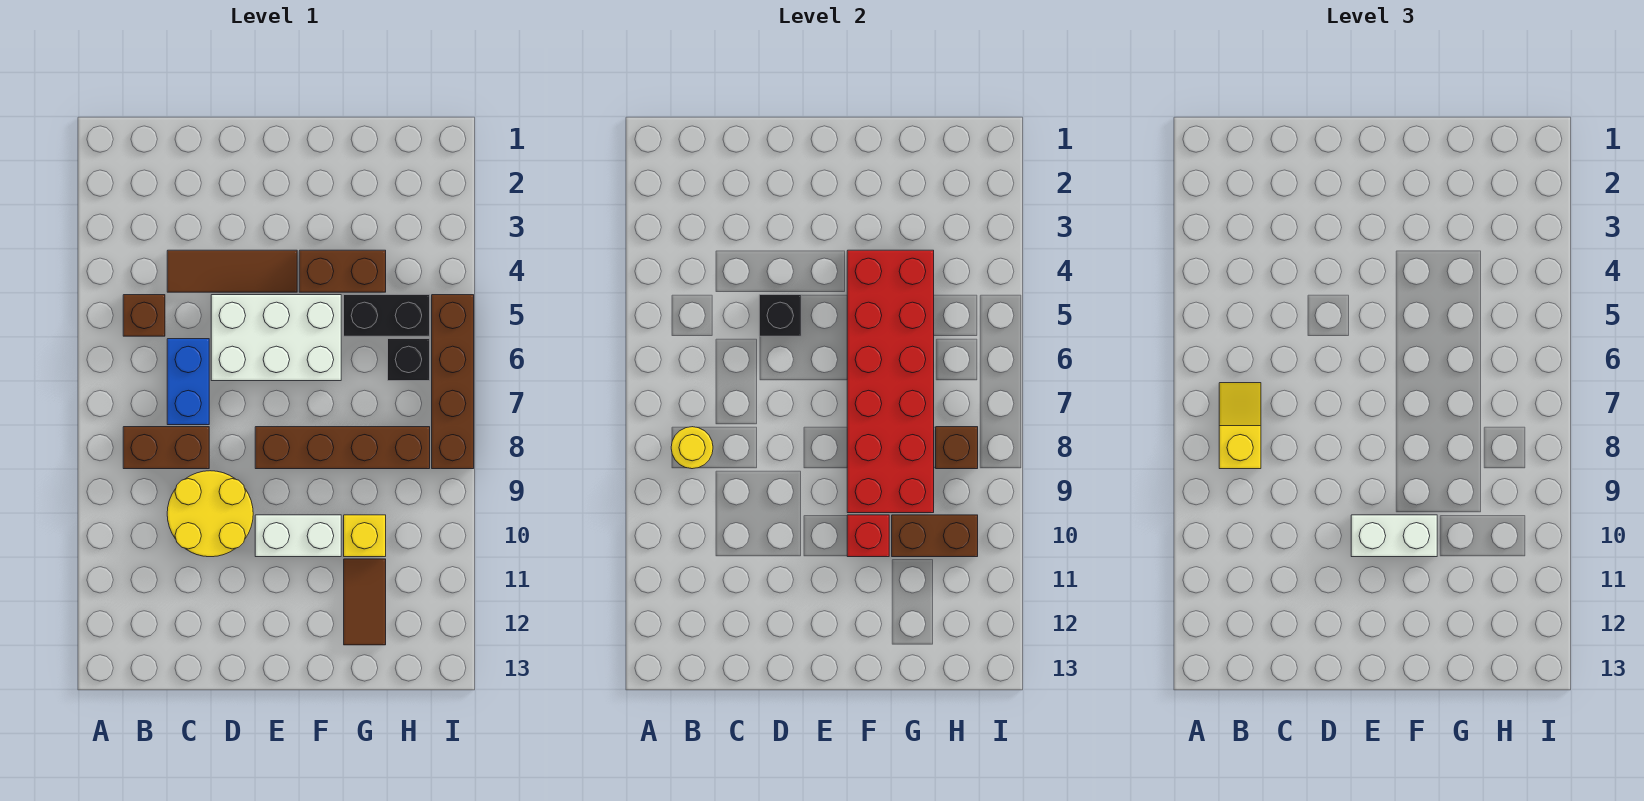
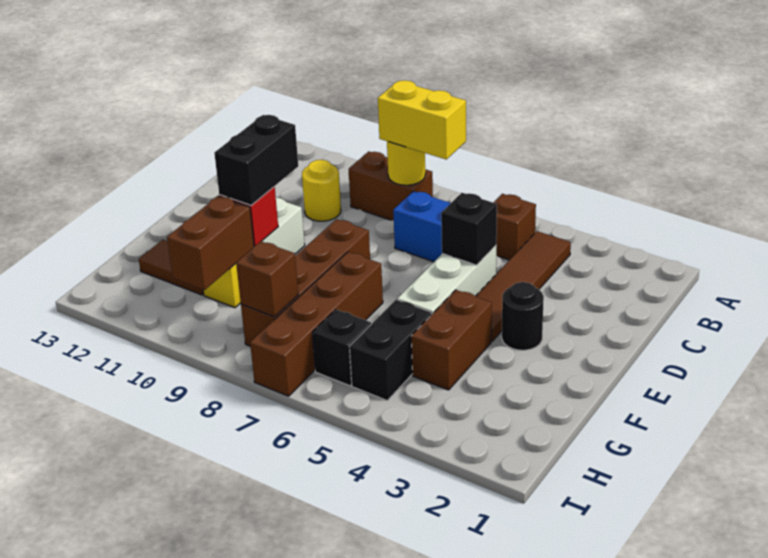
yellow 1x2 slope [1219,383,1261,469] -> yellow 1x2 brick [378,80,466,159]
brown 1x2 brick [123,427,209,469] -> brown 1x2 brick turned to [349,151,433,221]
brown 1x3 tile [167,250,297,292] -> brown 1x4 tile [475,231,571,341]
yellow 2x2 round brick [167,471,253,557] -> yellow 1x1 round brick [302,160,341,221]
white 2x3 brick [211,295,341,381] -> white 1x3 brick [397,246,496,314]
none -> black 1x1 round brick [502,282,544,350]
white 1x2 brick [1351,515,1437,557] -> black 1x2 brick [214,115,298,205]
red 2x6 brick [847,250,934,513] -> none
brown 1x4 brick [432,295,474,469] -> brown 1x4 brick turned to [250,252,383,396]

